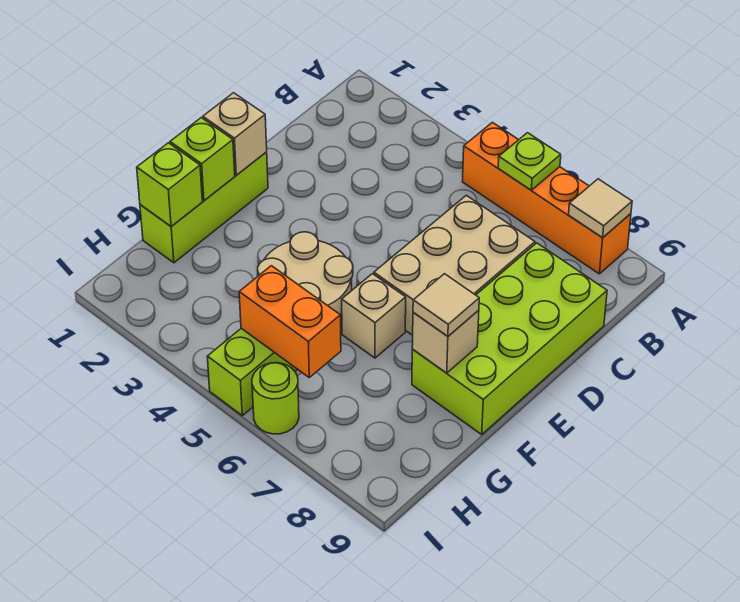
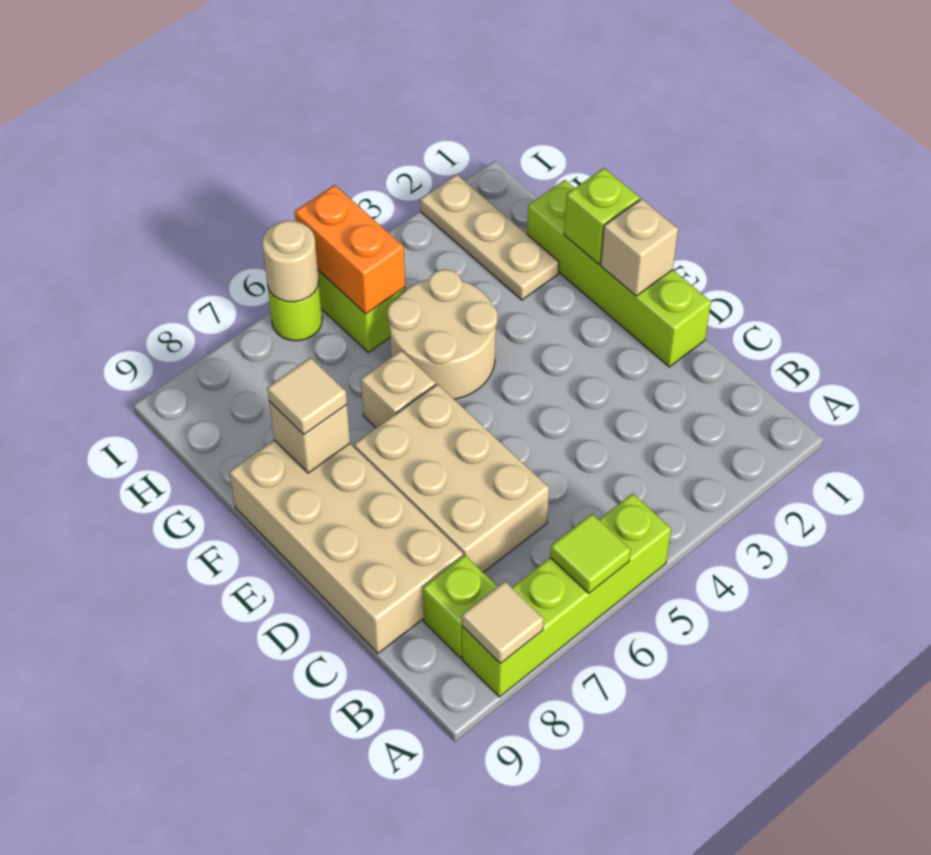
orange 1x4 brick [462,122,631,274] -> lime 1x4 brick [462,493,671,697]
lime 1x1 plate [498,133,561,190] -> lime 1x1 tile [550,514,631,593]
lime 2x4 brick [412,243,607,434] -> tan 2x4 brick [229,440,463,653]
lime 1x3 brick [140,152,268,263] -> lime 1x4 brick [527,180,711,367]
lime 1x1 brick [137,143,202,226] -> lime 1x1 brick moved to [423,555,498,658]
none -> tan 1x3 plate [420,175,559,300]
orange 1x2 brick [239,266,341,378] -> orange 1x2 brick turned to [295,185,405,314]
none -> tan 1x1 round brick [262,221,319,302]

